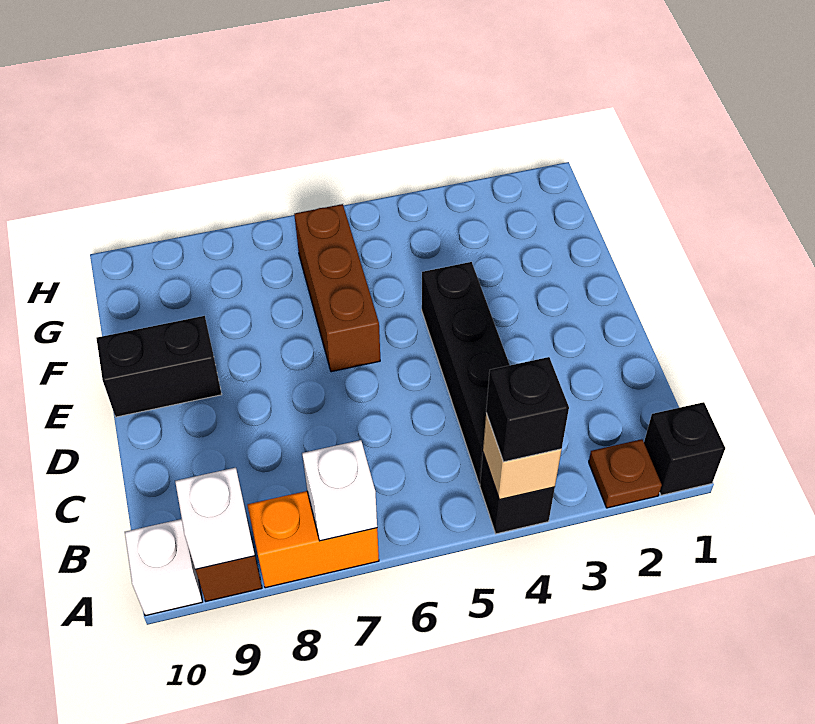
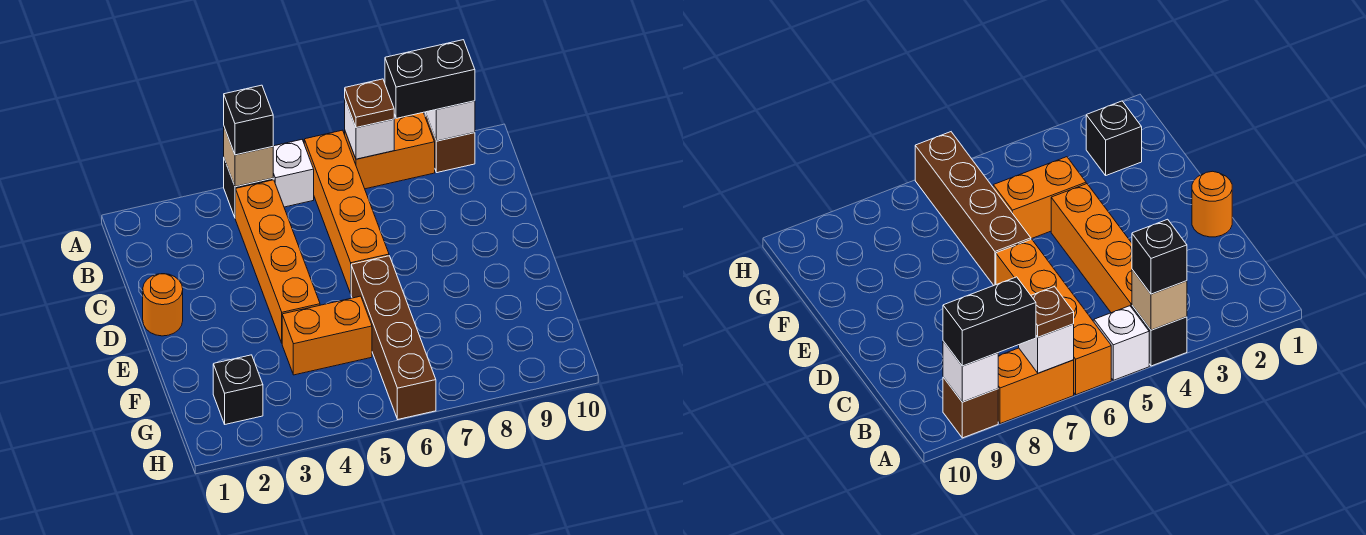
black 1x1 brick [644,402,725,495] -> black 1x1 brick moved to [213,355,263,424]
brown 1x1 plate [589,439,662,508] -> brown 1x1 plate moved to [345,79,394,128]
none -> orange 1x4 brick [304,130,389,293]
white 1x1 brick [125,519,202,616] -> white 1x1 brick moved to [273,140,314,207]
black 1x4 brick [422,262,510,484] -> orange 1x4 brick [235,180,320,343]
none -> orange 1x1 round brick [143,274,183,336]
brown 1x3 brick [294,204,380,372] -> brown 1x4 brick [351,256,436,419]
black 1x2 brick [96,316,222,417] -> black 1x2 brick moved to [385,40,475,118]
none -> orange 1x2 brick [282,296,372,375]

